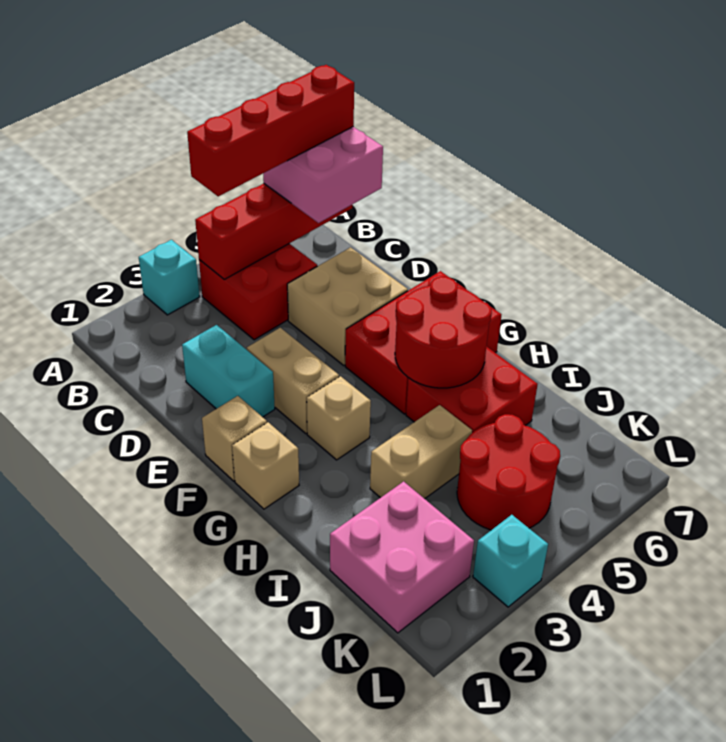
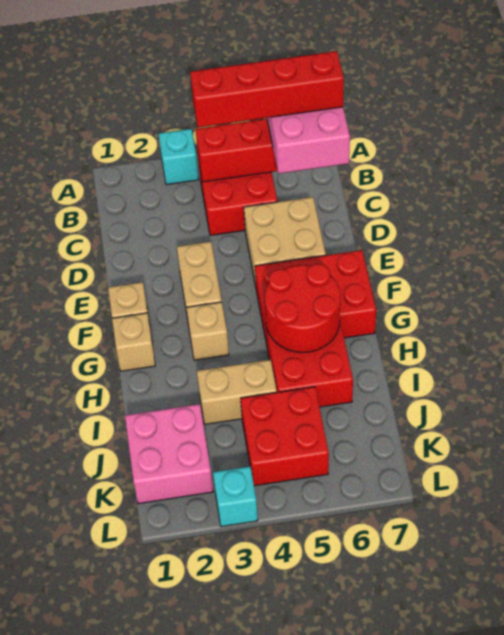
cyan 1x2 brick [182,325,275,417] -> none
red 2x2 round brick [457,414,560,530] -> red 2x2 brick [241,387,329,486]

